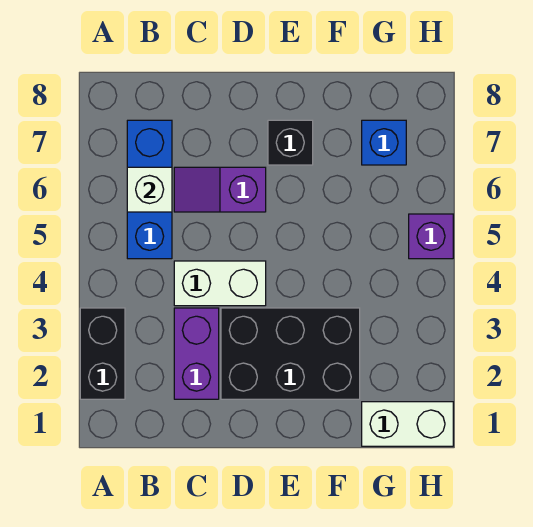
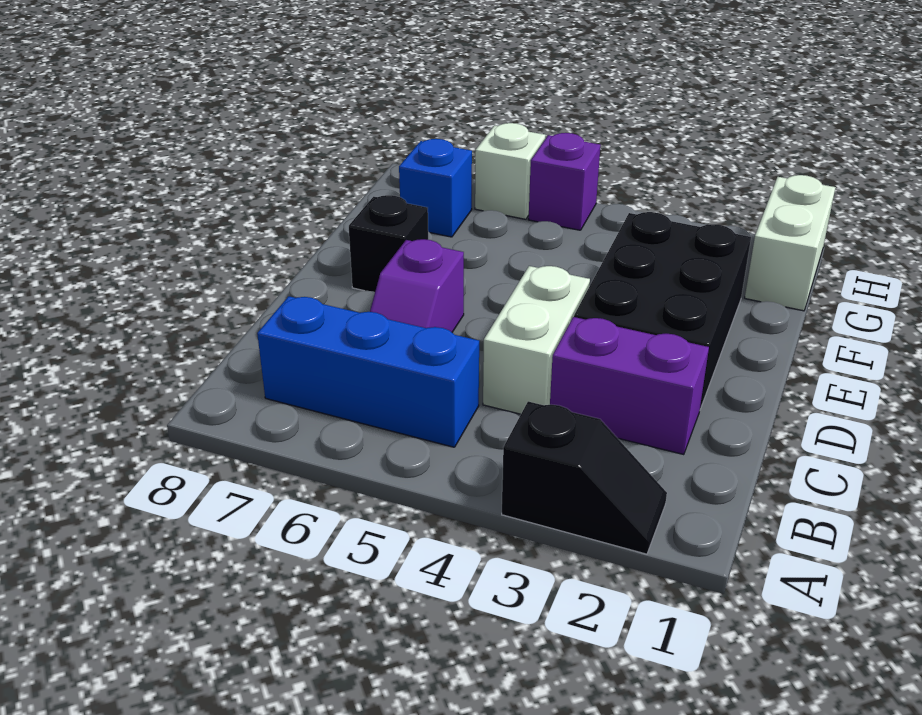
black 1x2 brick [80,308,125,399] -> black 1x2 slope [502,401,667,554]
white 1x1 brick [127,167,172,212] -> white 1x1 brick moved to [475,123,545,219]

